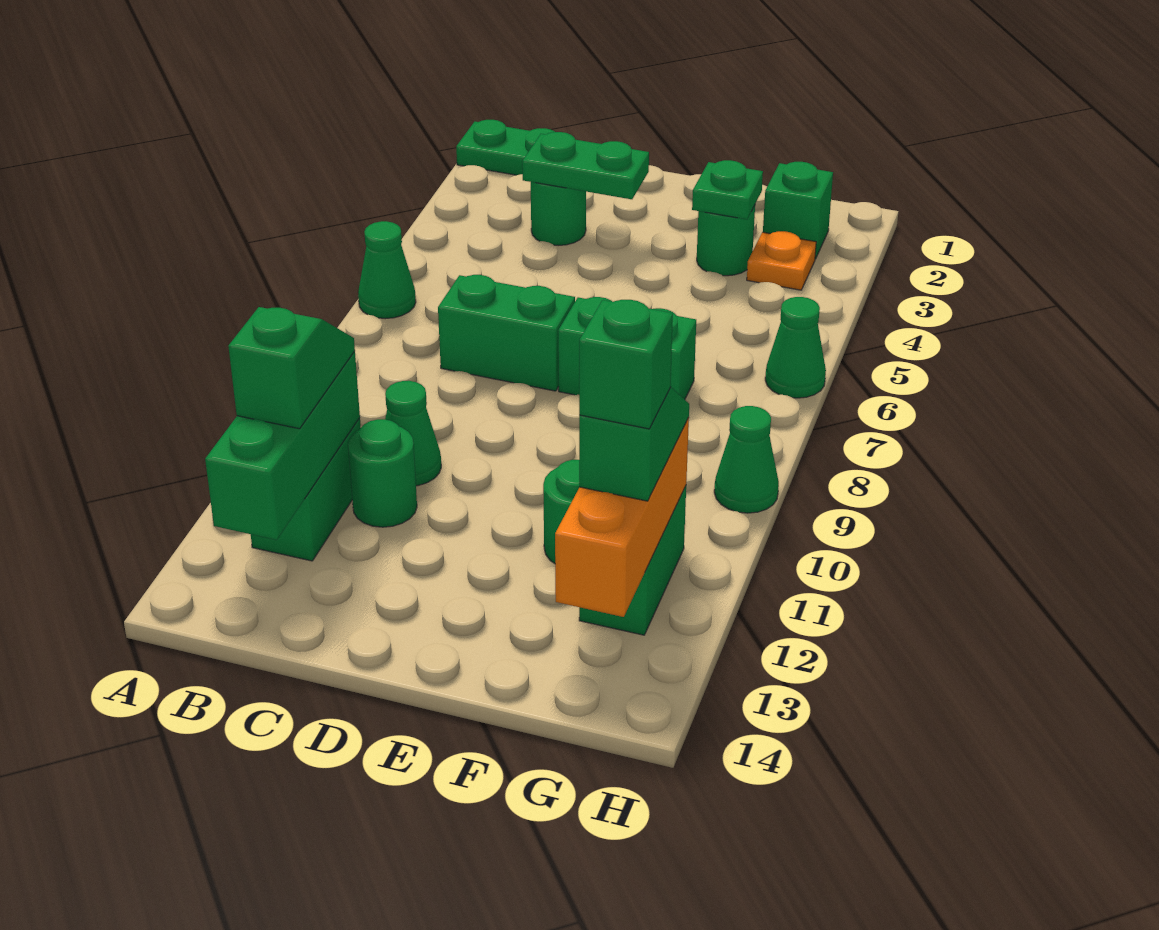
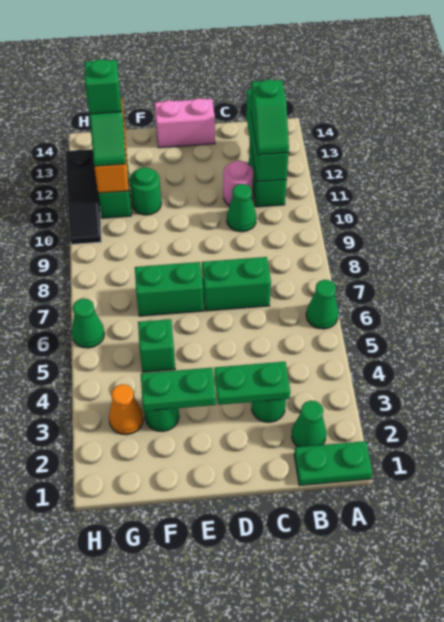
green 1x1 round brick [348,419,417,527] -> pink 1x1 round brick [224,161,253,206]
none -> pink 1x2 brick [155,98,215,148]
green 1x1 plate [692,160,763,219] -> green 1x2 plate [141,368,216,411]
green 1x1 brick [763,162,833,259] -> green 1x1 brick moved to [138,319,175,372]
orange 1x1 plate [747,231,816,290] -> orange 1x1 cone [109,384,143,435]
green 1x1 cone [714,406,779,513] -> green 1x1 cone moved to [292,401,326,447]
none -> black 1x3 slope [66,149,101,244]

